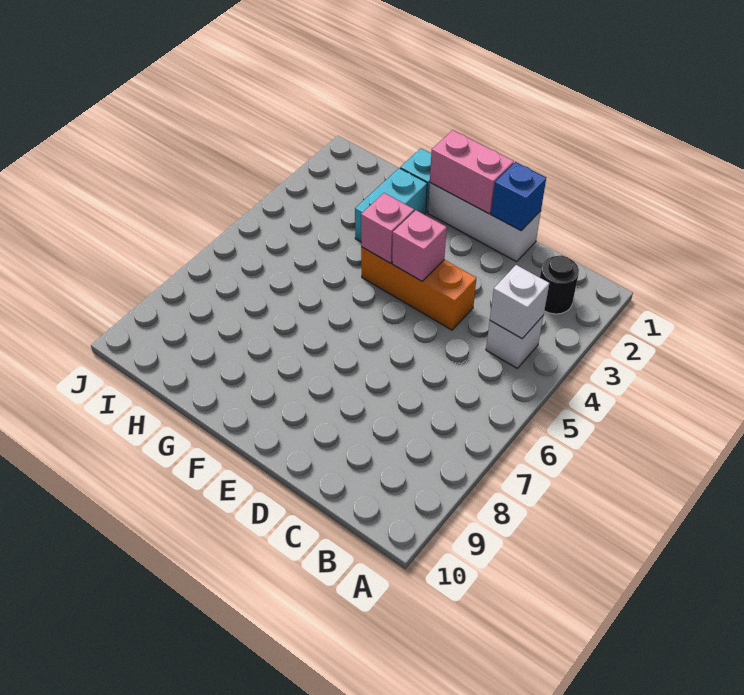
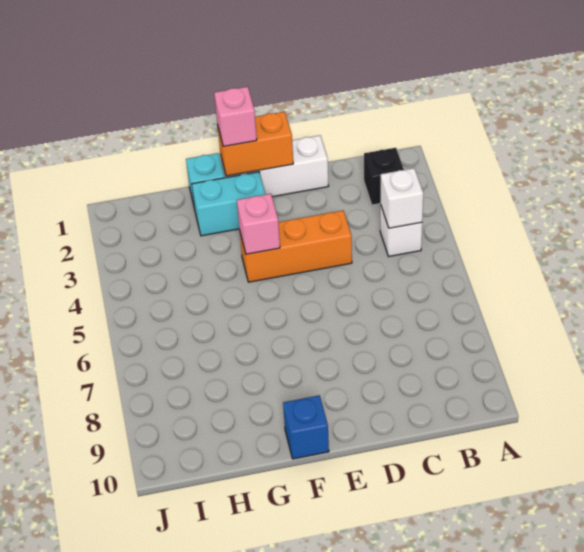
black 1x1 round brick [540,255,579,314] -> black 1x1 brick [364,148,404,205]
blue 1x1 brick [491,162,546,231] -> blue 1x1 brick moved to [283,395,329,459]
pink 1x2 brick [430,130,514,214] -> orange 1x2 brick [217,112,293,176]
pink 1x1 brick [392,210,447,281] -> pink 1x1 brick moved to [214,87,257,146]
cyan 1x2 brick [355,168,427,242] -> cyan 1x2 brick turned to [192,172,266,236]

